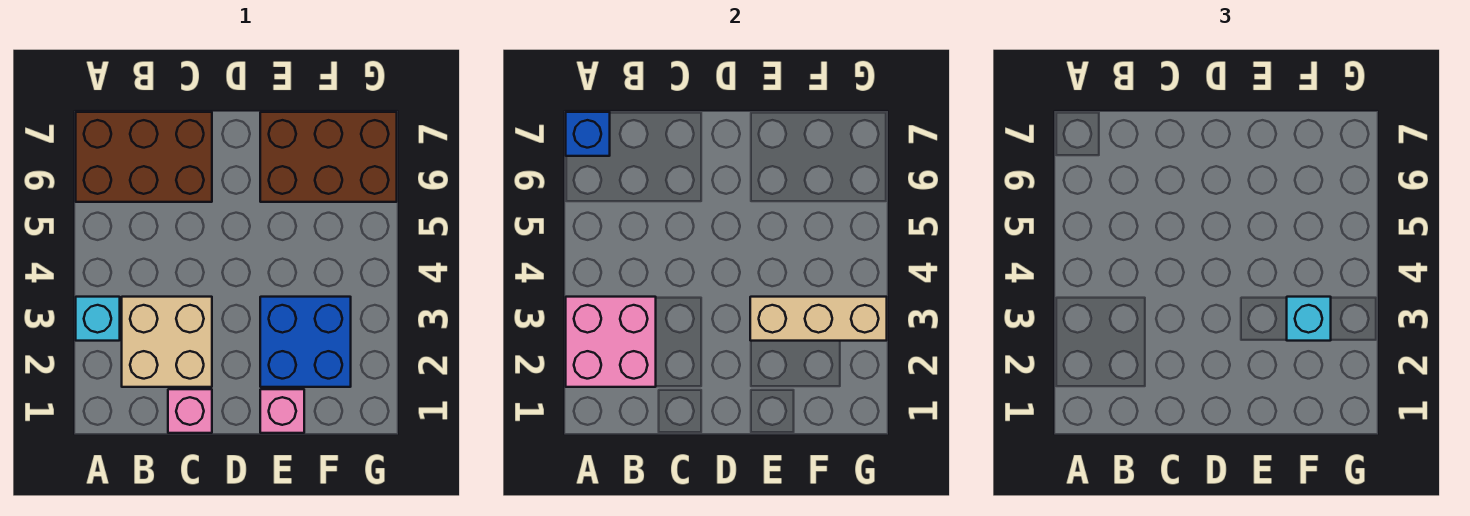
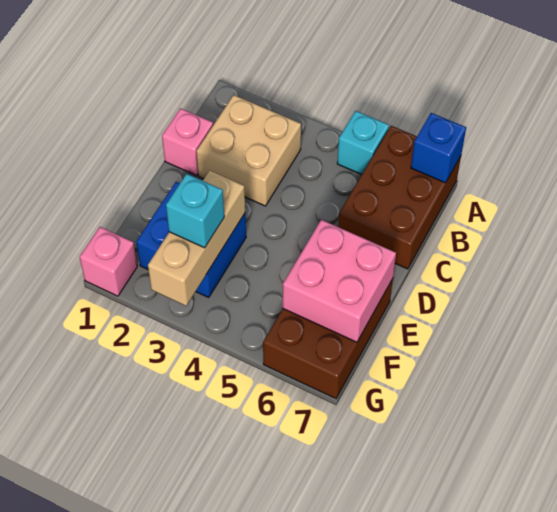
pink 2x2 brick [566,297,656,387] -> pink 2x2 brick moved to [283,220,396,342]
cyan 1x1 brick [76,297,120,341] -> cyan 1x1 brick moved to [337,111,389,175]
pink 1x1 brick [260,389,304,433] -> pink 1x1 brick moved to [80,227,137,296]

